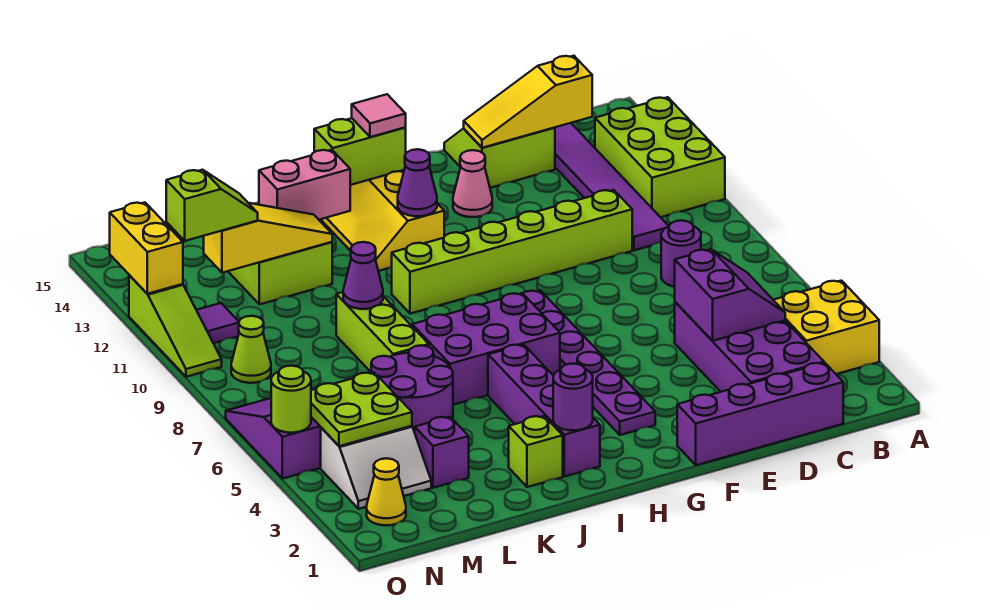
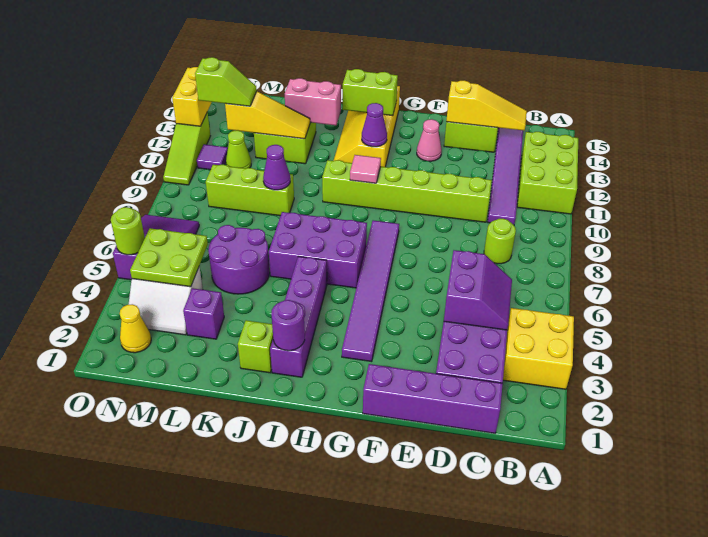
purple 1x1 round brick [661,220,701,287] -> lime 1x1 round brick [484,219,516,264]
yellow 1x3 slope [464,56,592,148] -> yellow 1x3 slope turned to [446,81,527,131]
purple 1x6 plate [523,290,655,435] -> purple 1x6 tile [342,220,399,362]
pink 1x1 tile [352,94,406,137] -> pink 1x1 tile moved to [350,155,381,183]
lime 1x3 brick [336,292,429,372] -> lime 1x3 brick turned to [206,165,294,216]
lime 1x1 cone [231,316,271,383] -> lime 1x1 cone moved to [226,130,251,169]

